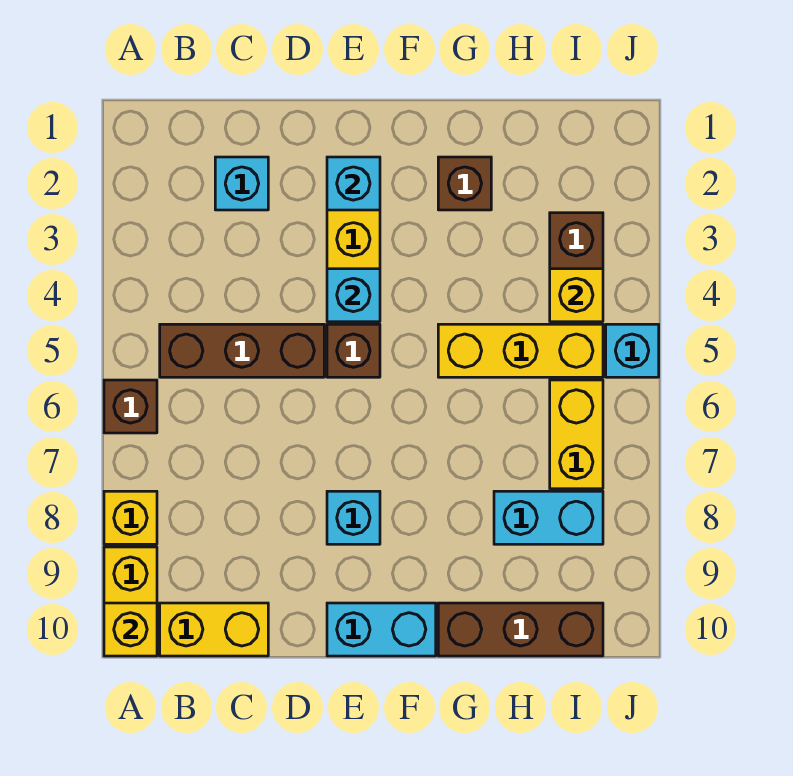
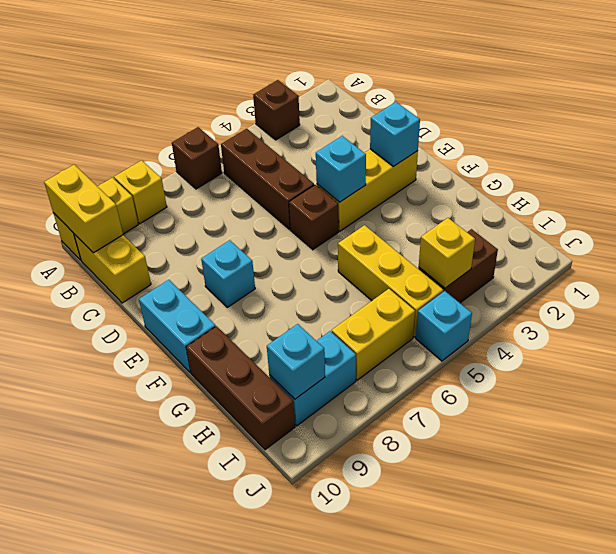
yellow 1x1 brick [104,603,157,656] -> yellow 1x2 brick [44,165,123,253]
cyan 1x1 brick [215,157,268,210] -> cyan 1x1 brick moved to [267,324,325,399]
brown 1x1 brick [438,157,491,210] -> brown 1x1 brick moved to [253,80,300,140]
cyan 1x2 brick [494,491,603,544] -> cyan 1x2 brick turned to [269,331,356,426]

